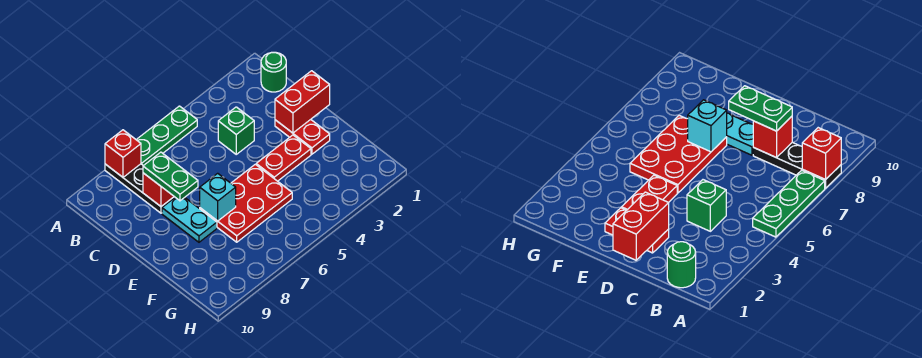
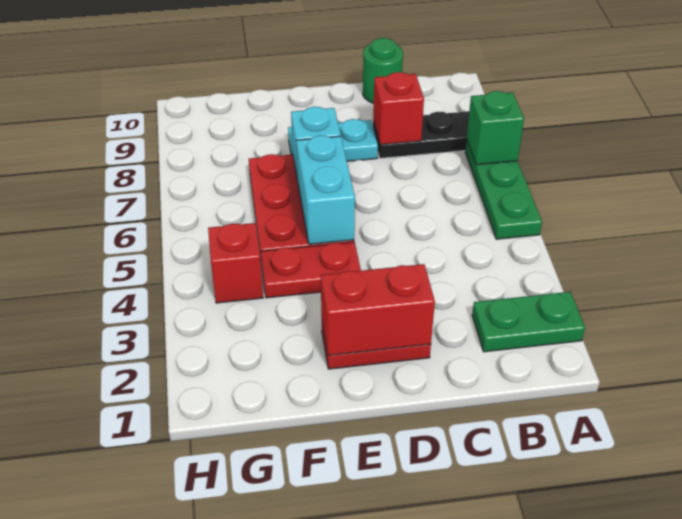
red 1x1 brick [105,130,141,177] -> red 1x1 brick moved to [208,223,263,303]
green 1x1 round brick [261,52,286,92] -> green 1x1 round brick moved to [363,38,403,103]
green 1x1 brick [218,107,254,154] -> green 1x1 brick moved to [467,91,524,165]
green 1x2 plate [143,152,198,201] -> green 1x2 plate moved to [472,292,585,352]
red 1x2 brick [275,71,330,133] -> red 1x2 brick turned to [321,264,435,356]
red 1x2 plate [256,135,311,181] -> red 1x2 plate turned to [260,242,361,298]
none -> cyan 1x2 brick [296,135,355,244]

